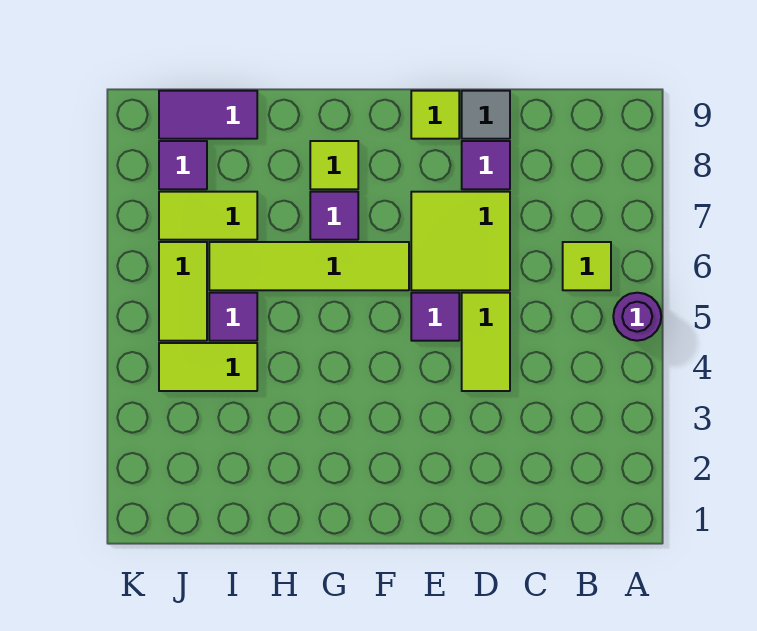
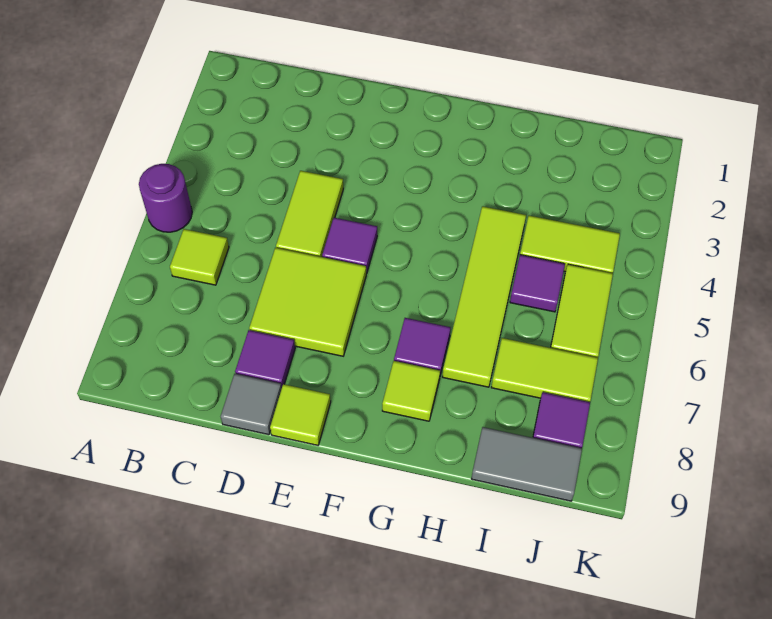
lime 1x4 tile [209,242,409,290] -> lime 1x4 tile turned to [443,206,526,387]
purple 1x2 tile [159,91,257,139] -> grey 1x2 tile [472,427,582,501]

